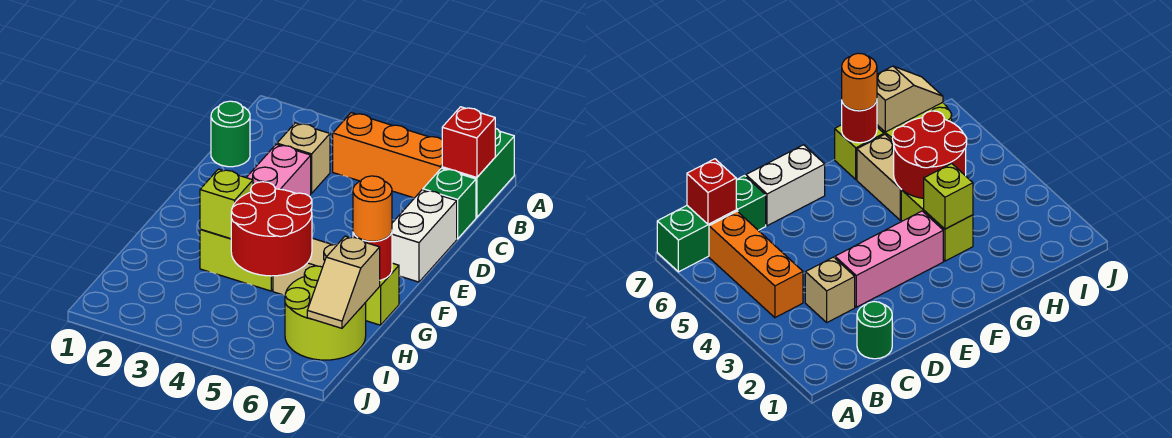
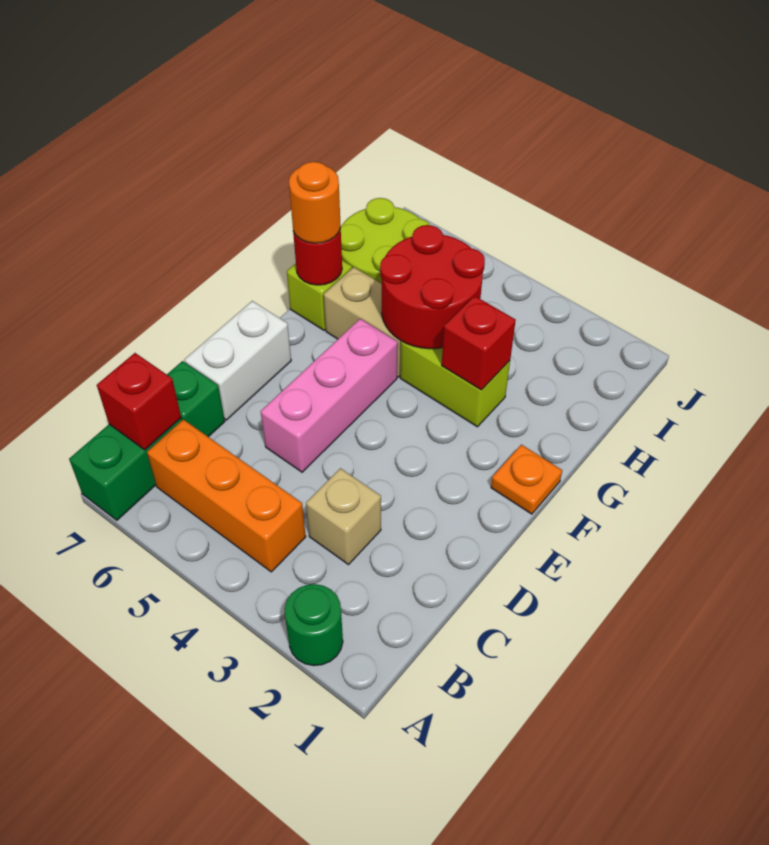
green 1x1 round brick [211,101,250,167] -> green 1x1 round brick moved to [285,584,343,666]
pink 1x3 brick [246,144,311,196] -> pink 1x3 brick moved to [261,319,398,472]
none -> orange 1x1 plate [491,445,562,514]
lime 1x1 brick [200,169,253,239] -> red 1x1 brick [442,296,516,390]
tan 1x2 slope [307,236,380,328] -> none

